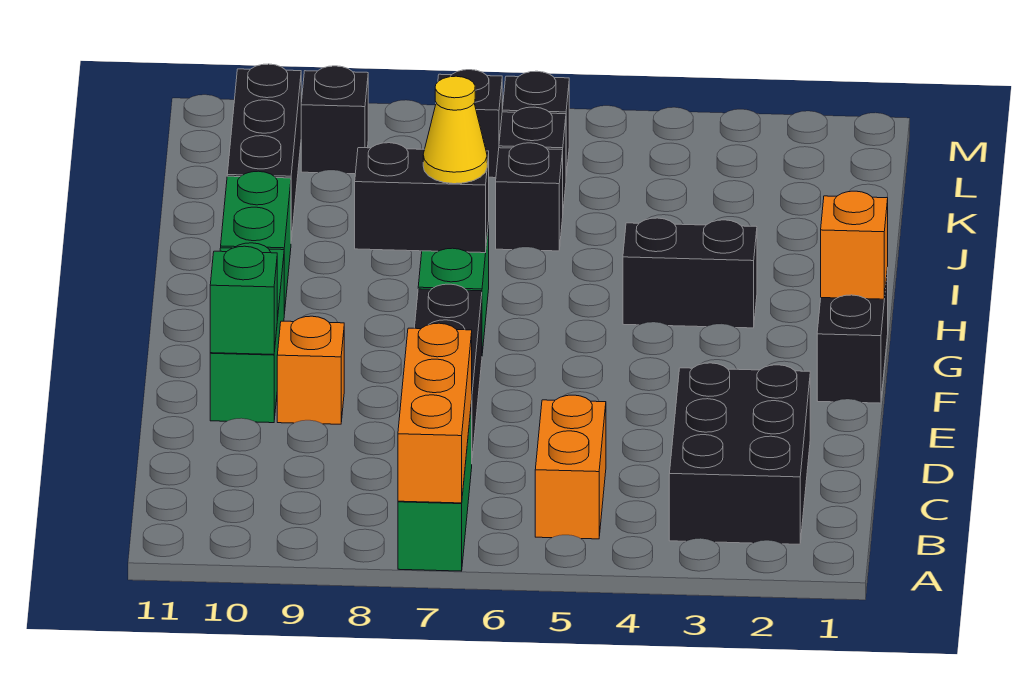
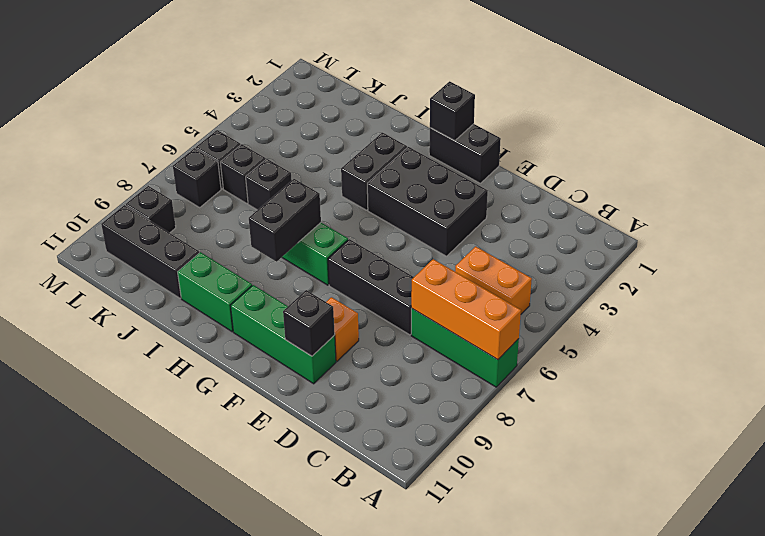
black 2x3 brick [669,363,810,544] -> black 2x3 brick moved to [367,147,488,256]
green 1x1 brick [210,246,277,354] -> black 1x1 brick [283,290,335,356]
orange 1x1 brick [821,191,888,299] -> black 1x1 brick [430,81,475,141]
yellow 1x1 cone [423,76,487,184] -> none

